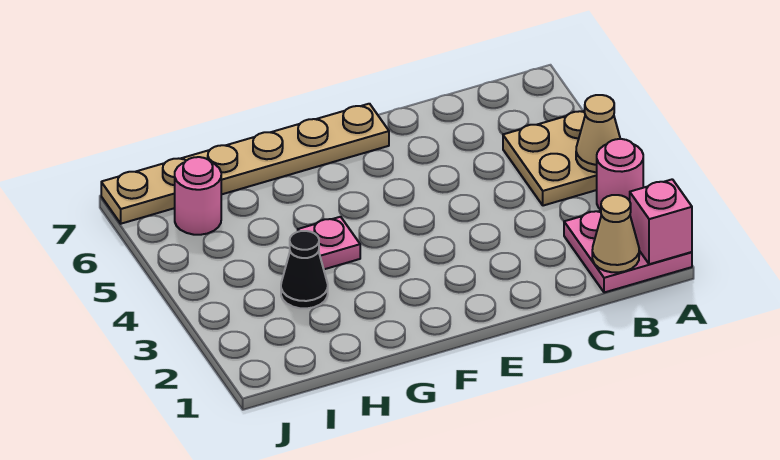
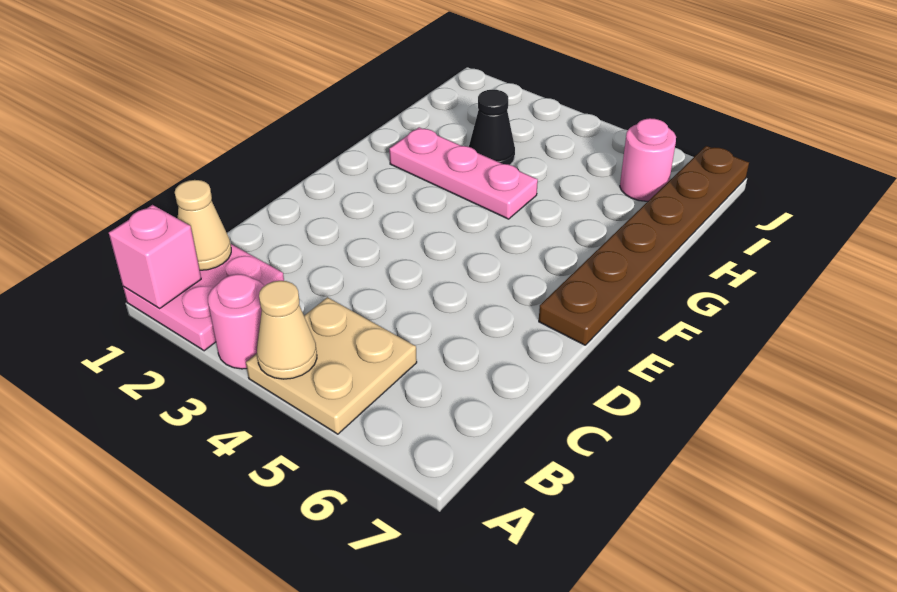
tan 1x6 plate [101,104,389,224] -> brown 1x6 plate [539,146,749,345]
pink 1x1 plate [298,217,360,269] -> pink 1x3 plate [389,127,538,219]

